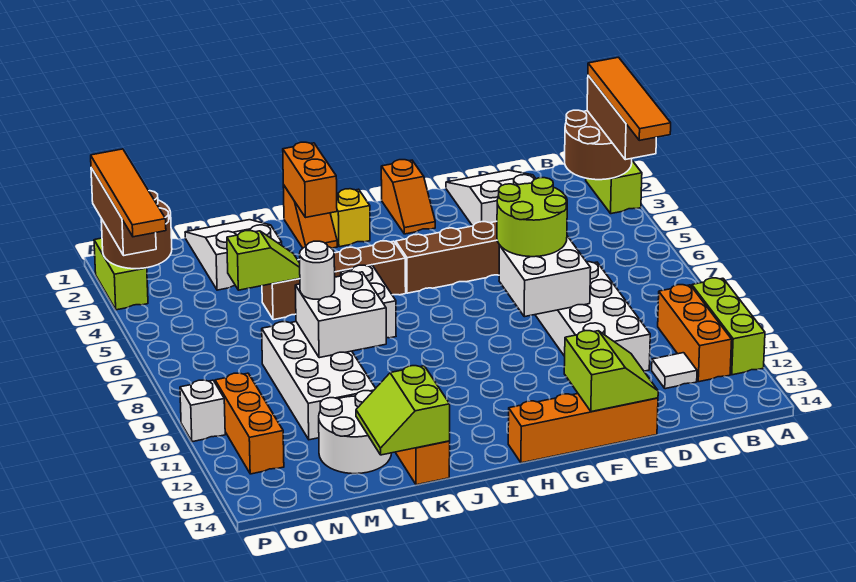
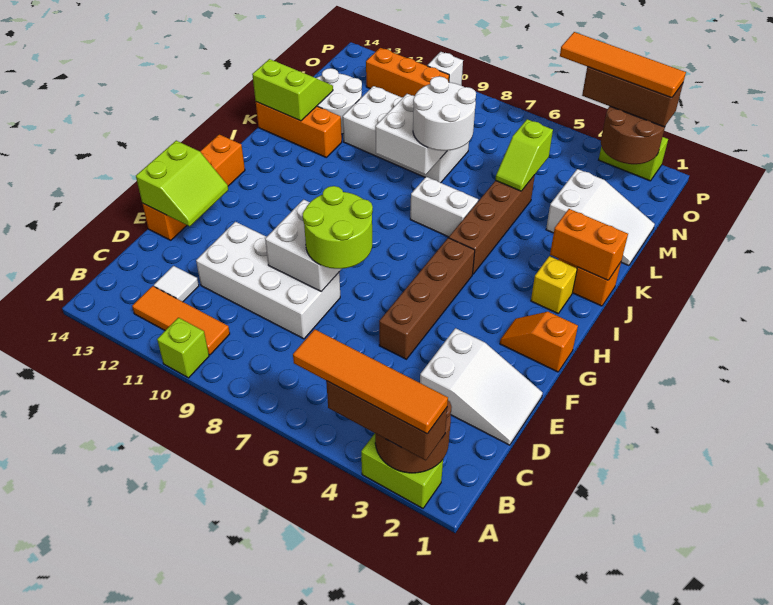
lime 1x3 brick [692,278,765,375] -> lime 1x1 brick [157,318,209,378]
orange 1x3 brick [658,285,732,382] -> orange 1x3 tile [132,286,230,355]
lime 2x2 slope [564,331,658,412] -> lime 2x2 slope turned to [136,141,228,226]
white 1x1 round brick [300,241,335,299] -> white 2x2 round brick [413,76,476,151]

